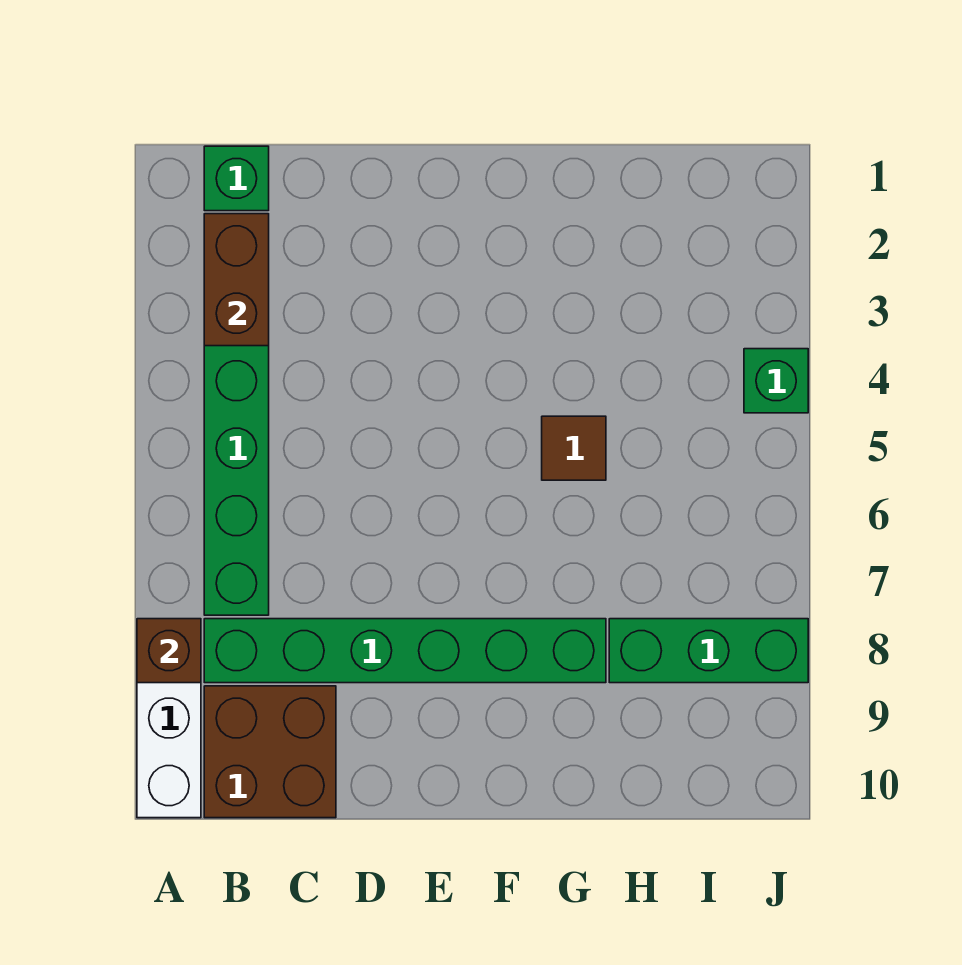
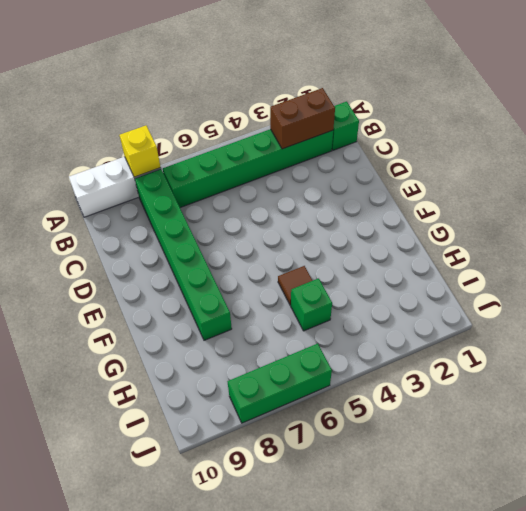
brown 1x1 brick [137,619,201,683] -> yellow 1x1 brick [119,126,161,177]
brown 2x2 brick [204,686,336,818] -> none
green 1x3 brick [609,619,808,683] -> green 1x3 brick turned to [228,344,332,423]
green 1x1 brick [744,349,808,413] -> green 1x1 brick moved to [291,278,332,331]

